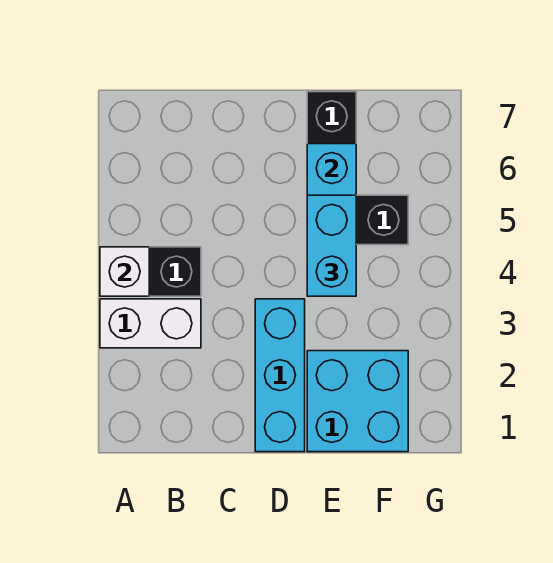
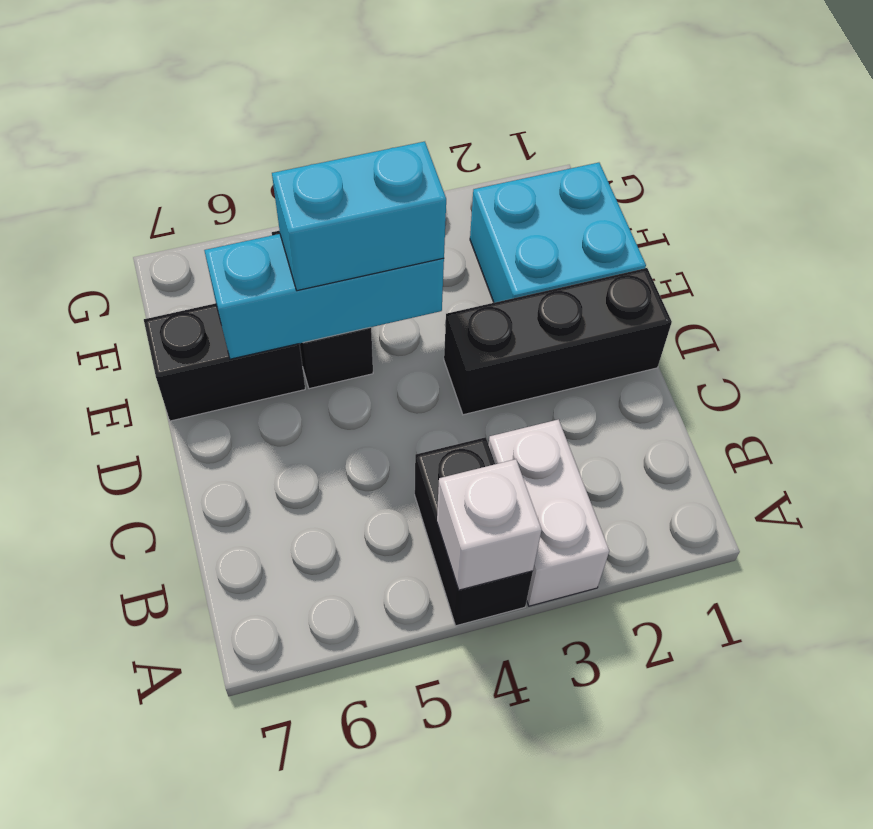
cyan 1x3 brick [255,299,305,452] -> black 1x3 brick [444,268,672,415]

